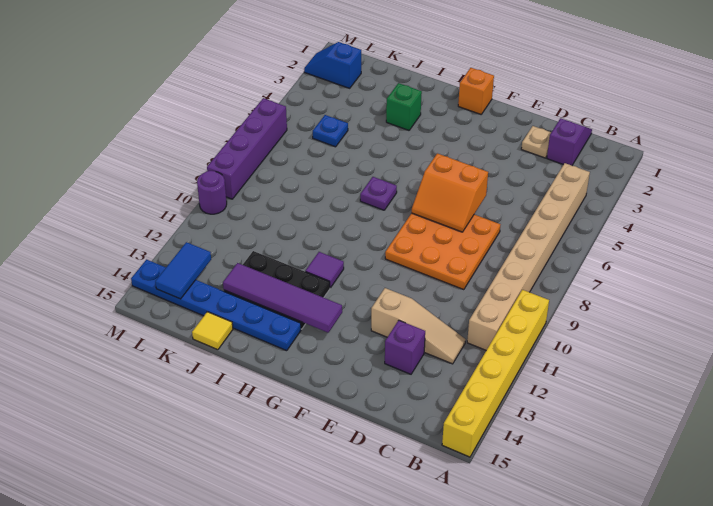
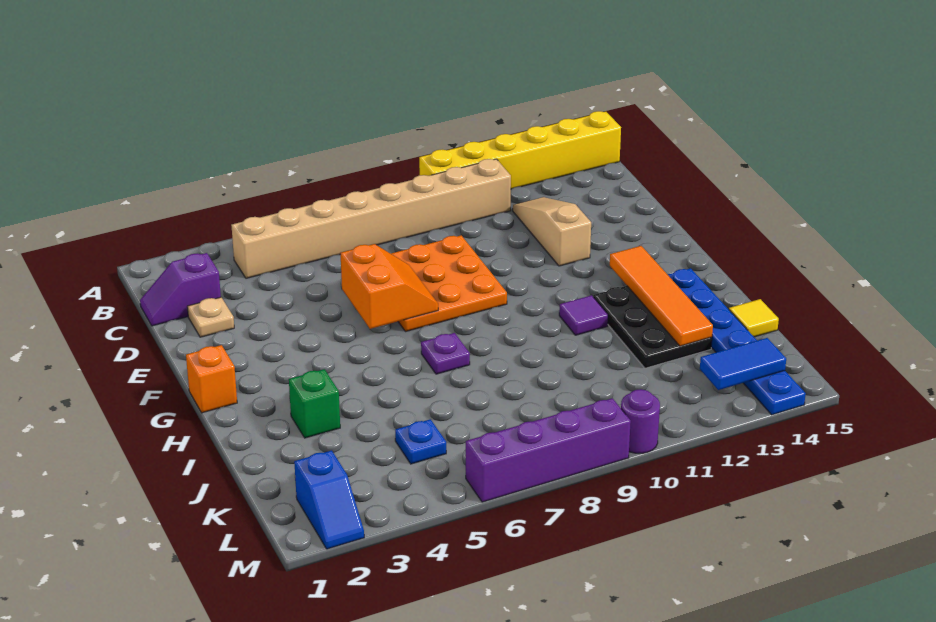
purple 1x1 brick [385,320,425,374] -> none
purple 1x4 tile [223,263,342,332] -> orange 1x4 tile [610,246,713,346]

